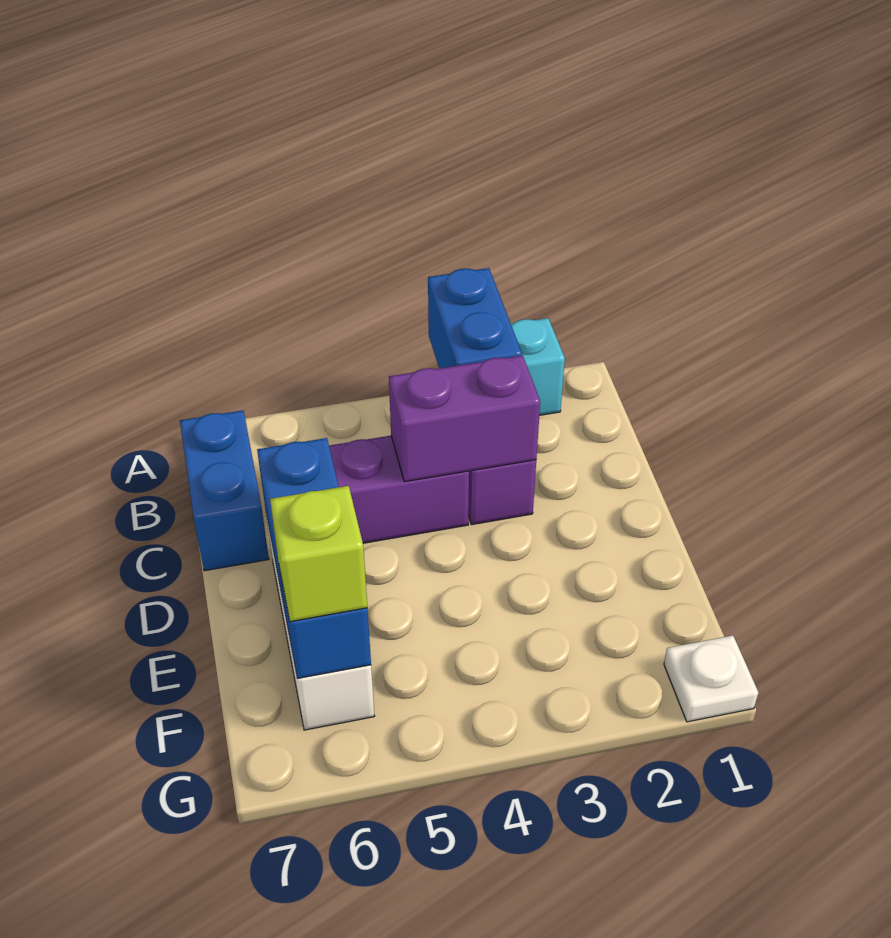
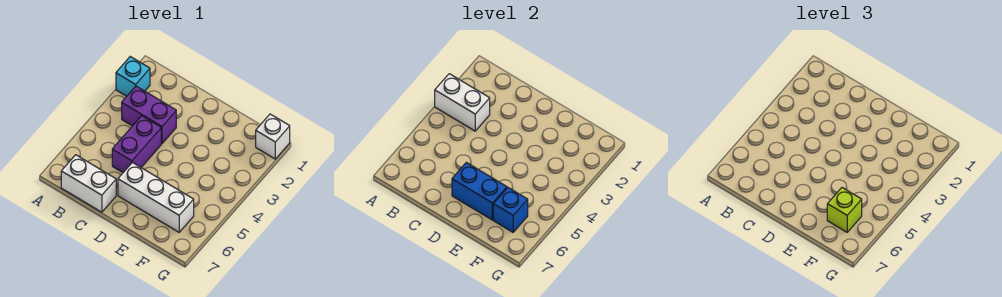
blue 1x2 brick [428,268,522,368] -> white 1x2 brick [435,74,490,131]
blue 1x2 brick [180,410,269,571] -> white 1x2 brick [61,155,116,212]
purple 1x2 brick [389,356,540,482] -> none
white 1x1 plate [664,636,758,722] -> white 1x1 brick [256,114,290,159]

